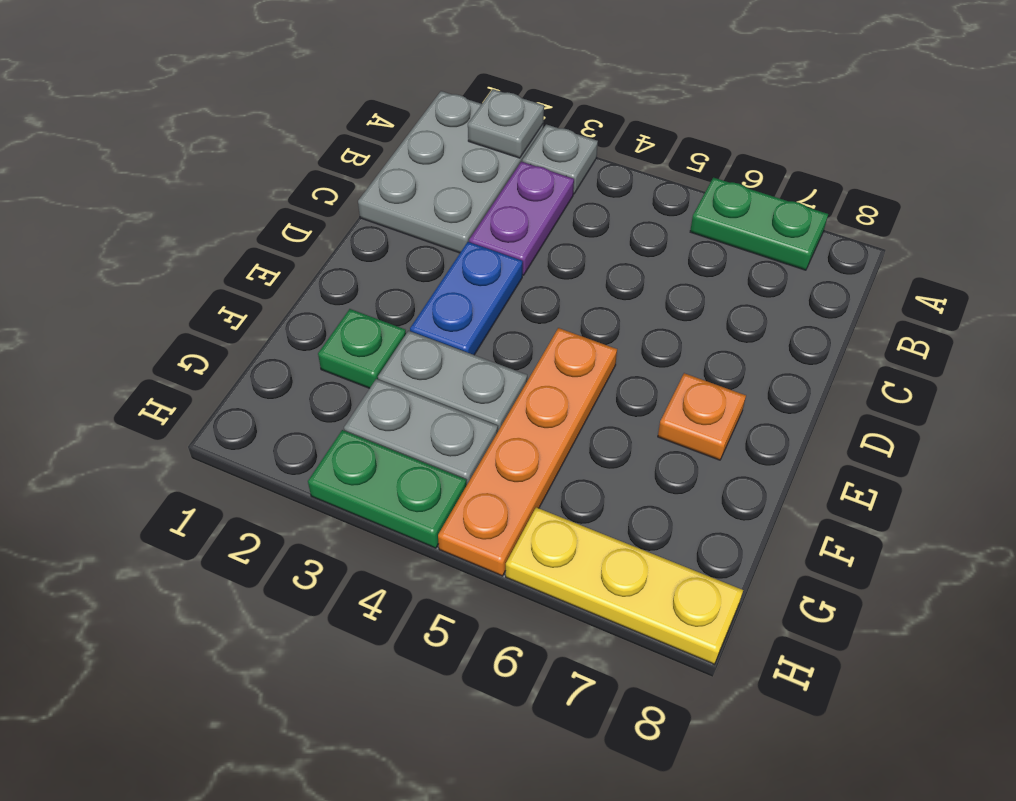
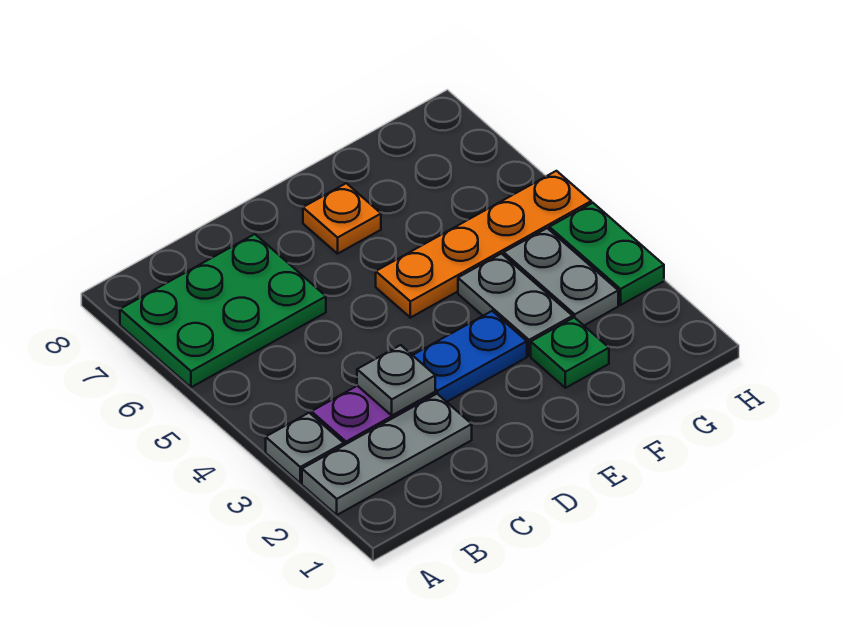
grey 2x3 plate [358,91,543,253] -> grey 1x3 plate [302,394,472,515]
grey 1x1 plate [468,89,544,158] -> grey 1x1 plate moved to [357,345,435,415]
green 1x2 plate [690,177,828,270] -> green 2x3 plate [120,234,326,387]
yellow 1x3 plate [506,507,743,664] -> none

